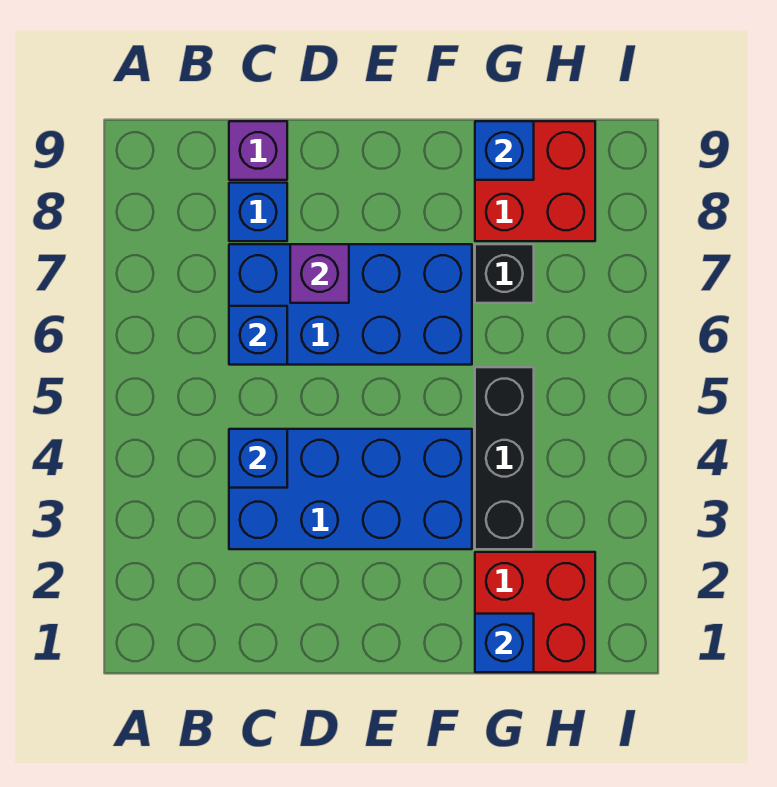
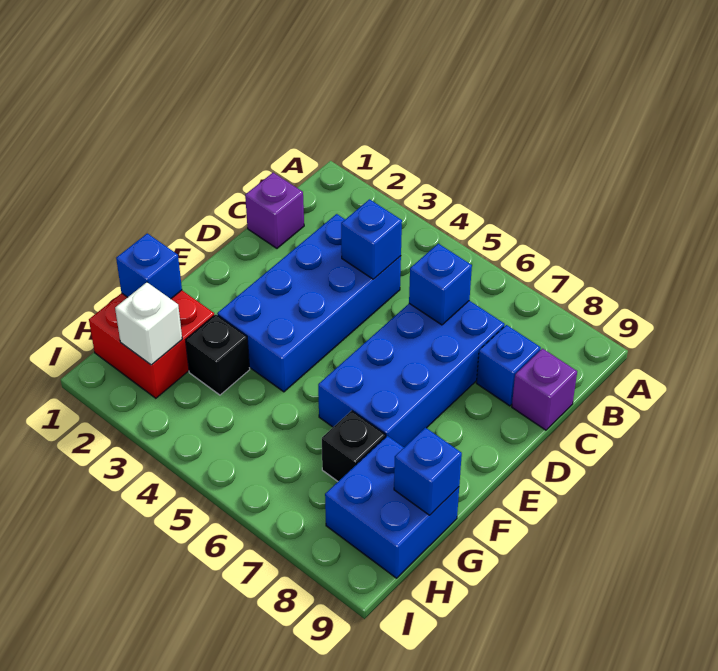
purple 1x1 brick [290,244,349,303] -> purple 1x1 brick moved to [245,173,304,248]
black 1x3 brick [475,367,534,549] -> black 1x1 brick [186,315,250,395]
red 2x2 brick [475,121,595,241] -> blue 2x2 brick [325,436,459,578]
none -> white 1x1 brick [115,282,182,365]

